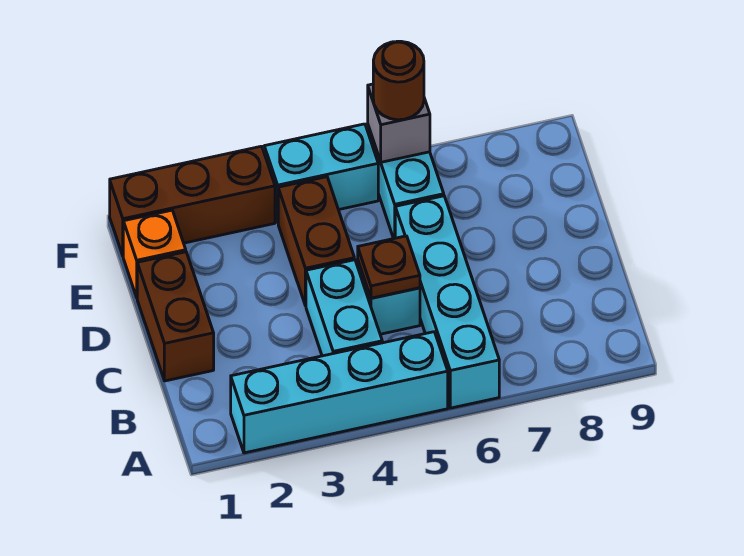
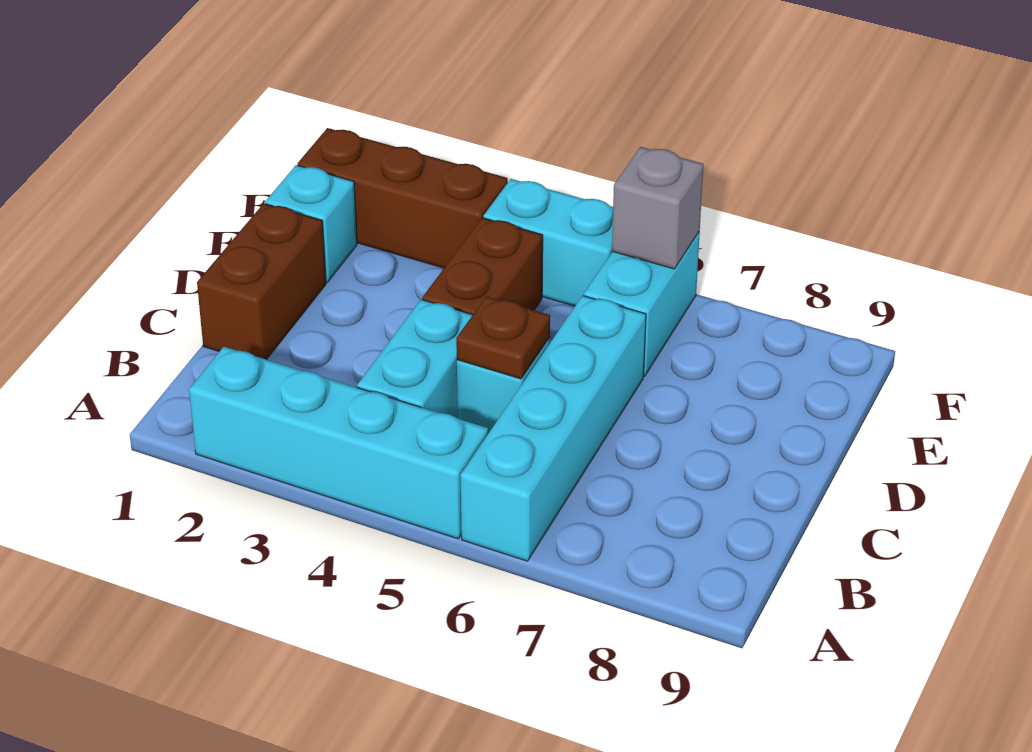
orange 1x1 brick [123,210,186,297] -> cyan 1x1 brick [265,165,357,282]
brown 1x1 round brick [373,41,424,120] -> none

